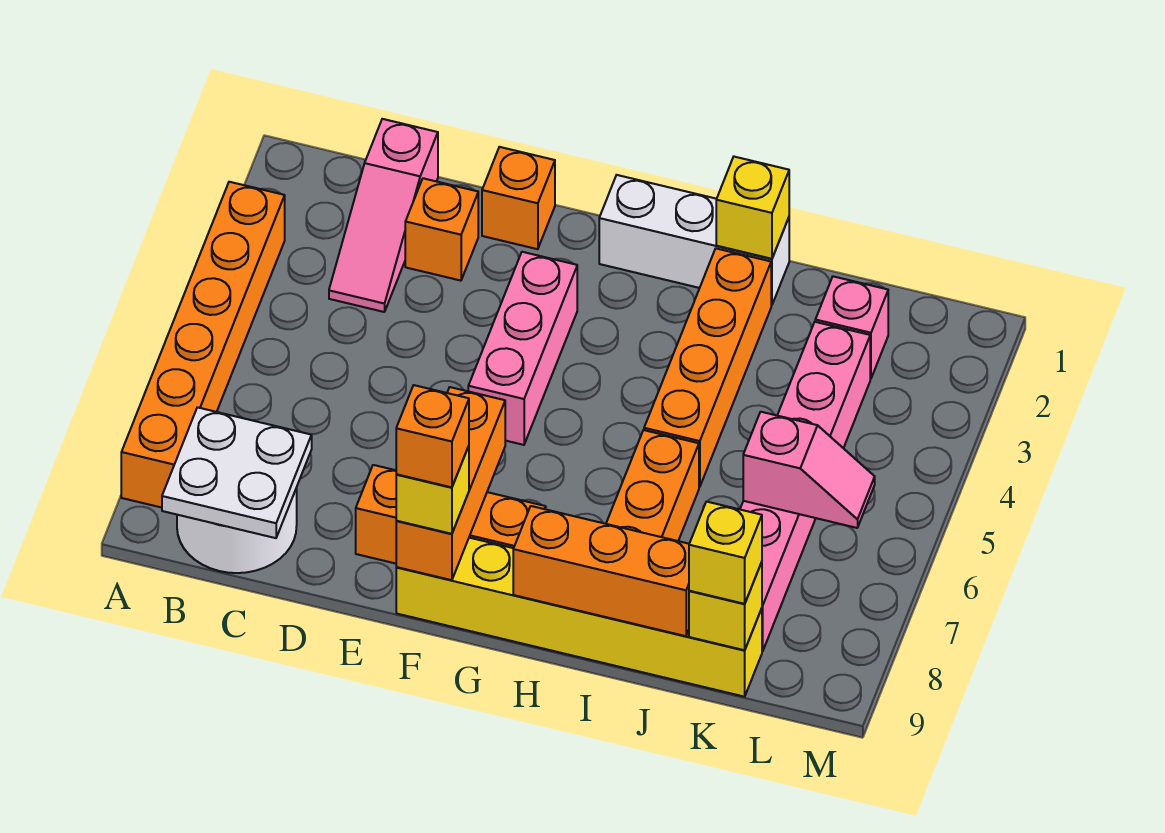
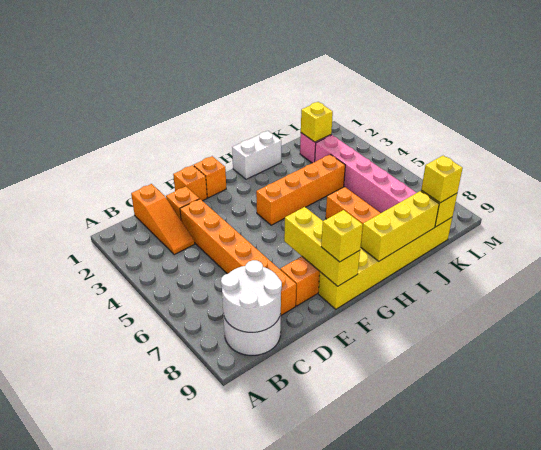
orange 1x6 brick [121,182,285,508] -> orange 1x6 brick moved to [180,199,296,315]
white 2x2 plate [162,407,312,538] -> white 2x2 round brick [221,260,282,332]
pink 1x3 slope [329,119,438,312] -> orange 1x3 slope [131,184,195,254]
pink 1x3 brick [468,252,577,445] -> none
orange 1x3 brick [396,387,505,580] -> yellow 1x3 brick [284,207,360,286]
orange 1x1 brick [396,385,469,487] -> orange 1x1 brick moved to [194,156,226,198]
white 1x3 brick [599,175,789,305] -> white 1x2 brick [232,131,281,179]
orange 1x3 brick [513,506,689,636] -> yellow 1x3 brick [361,191,439,261]
yellow 1x1 brick [716,157,789,259] -> yellow 1x1 brick moved to [301,102,333,142]
orange 1x4 brick [644,248,771,487] -> orange 1x4 brick turned to [256,154,345,225]
pink 1x2 slope [743,412,875,528] -> none

